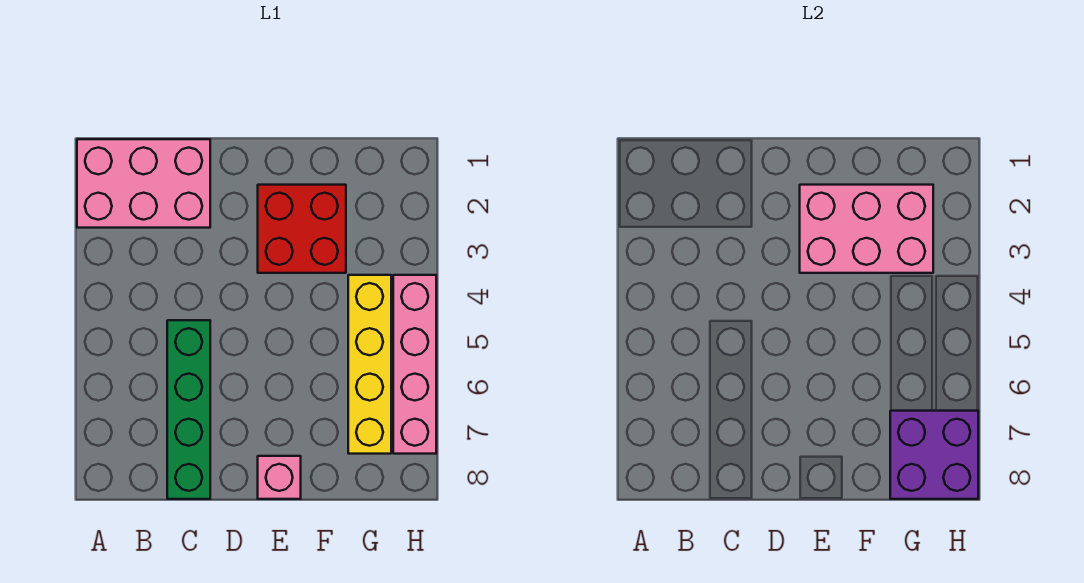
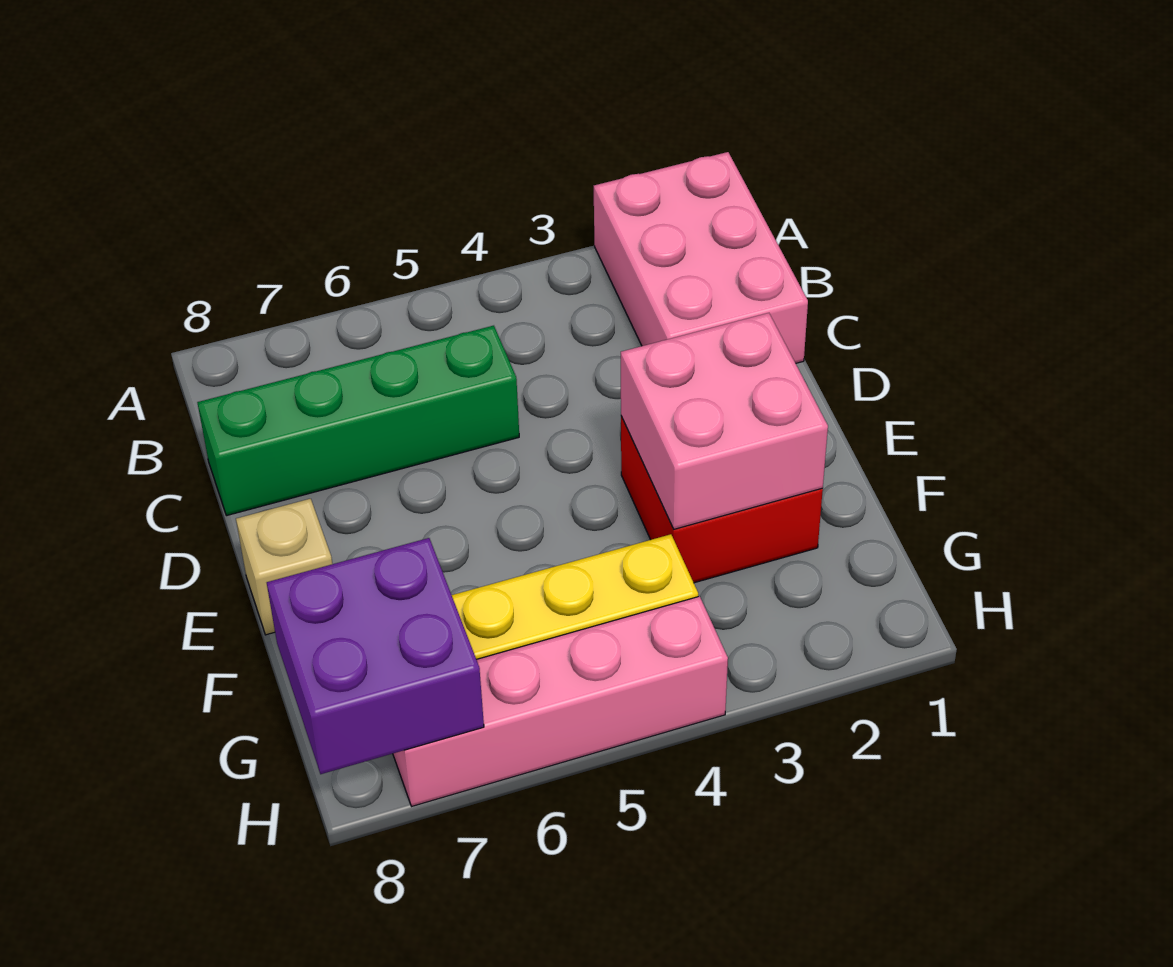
pink 2x3 brick [800,185,933,273] -> pink 2x2 brick [621,313,828,529]
pink 1x1 brick [258,456,301,499] -> tan 1x1 brick [236,499,332,635]

